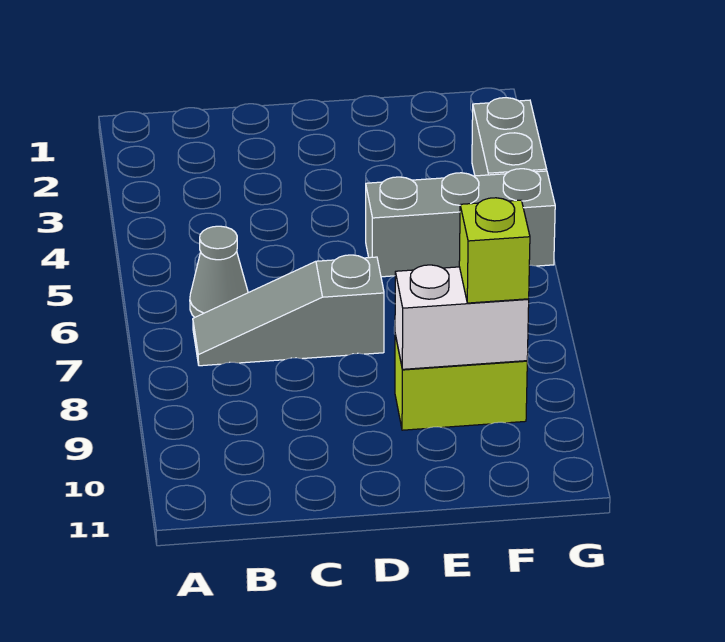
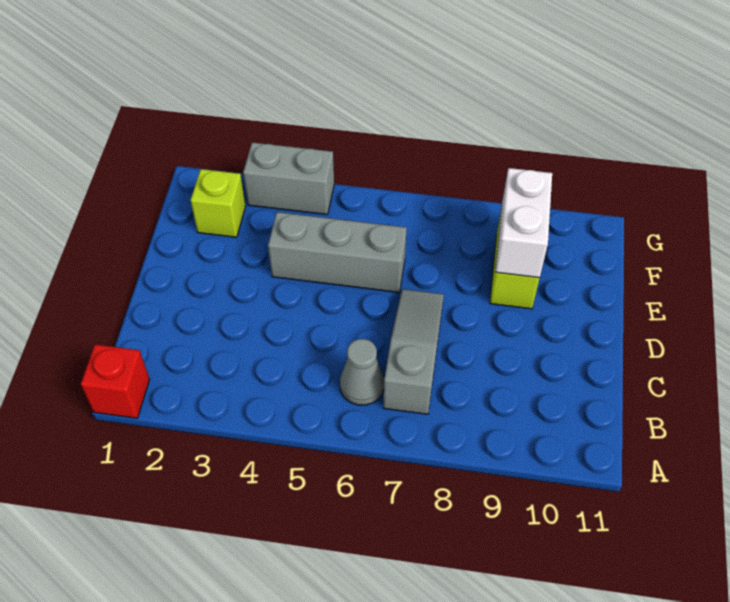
none -> red 1x1 brick [81,344,150,418]
grey 1x3 slope [193,255,384,366] -> grey 1x3 slope turned to [383,289,444,414]
grey 1x3 brick [366,169,555,277] -> grey 1x3 brick turned to [268,212,407,292]
lime 1x1 brick [459,198,530,303] -> lime 1x1 brick moved to [191,169,245,237]

